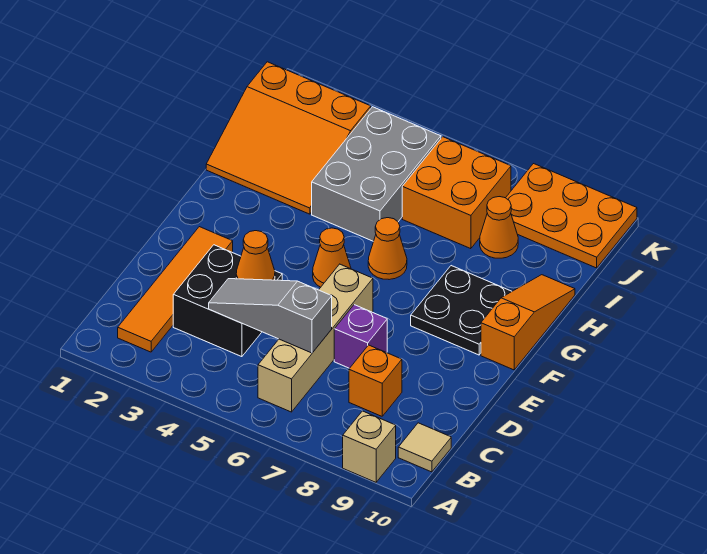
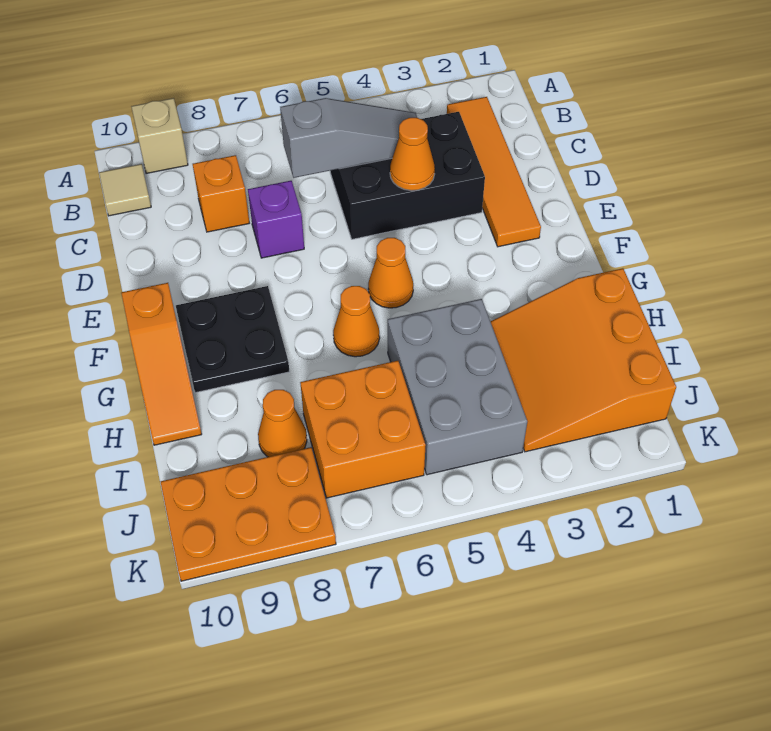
tan 1x4 brick [258,264,373,412] -> none
black 2x2 brick [173,245,282,357] -> black 2x3 brick [330,112,485,239]
orange 3x3 slope [206,62,371,214] -> orange 3x3 slope turned to [490,268,676,452]

